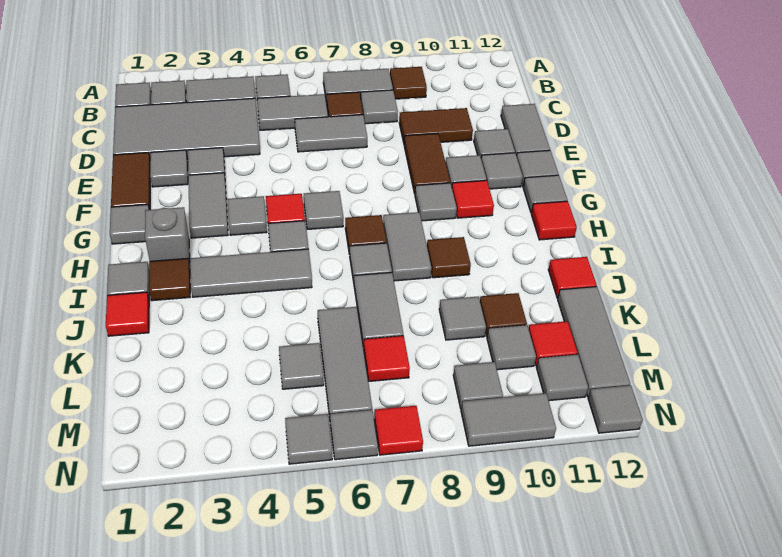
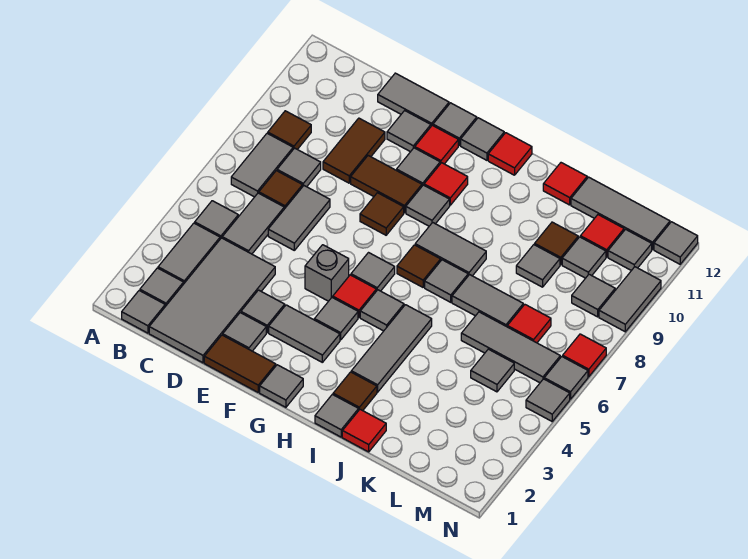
grey 1x1 tile [481,153,523,189] -> red 1x1 tile [415,125,458,164]
grey 1x1 brick [145,207,190,265] -> grey 1x1 brick moved to [305,245,349,301]
brown 1x1 tile [427,237,471,278] -> brown 1x1 tile moved to [360,193,404,235]

